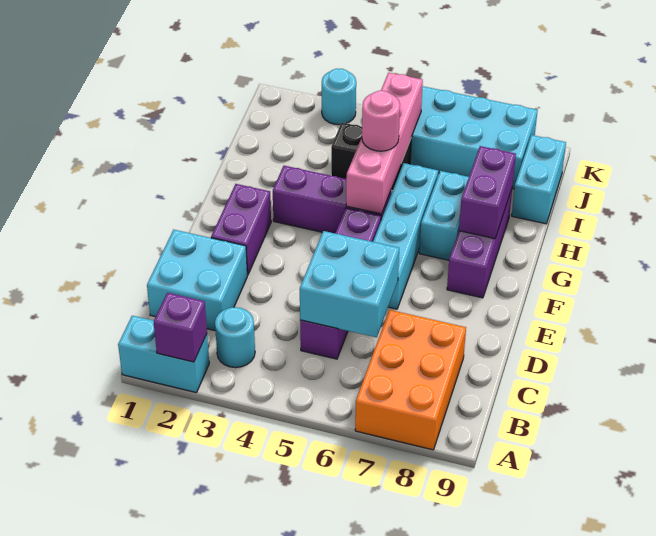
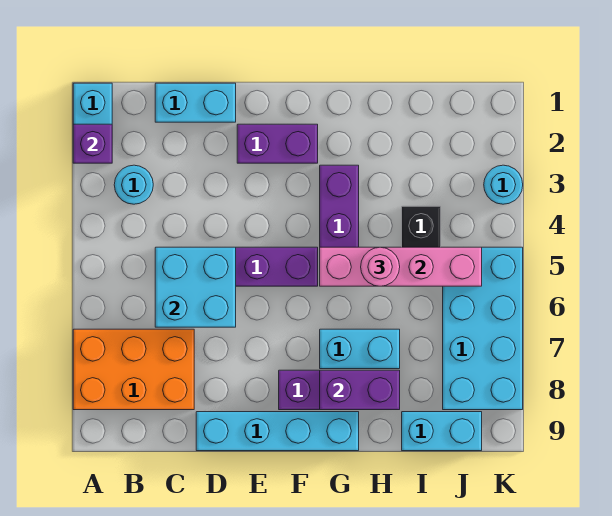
cyan 2x2 brick [147,230,247,330] -> cyan 1x2 brick [155,83,236,122]
cyan 1x4 brick [373,163,438,309] -> cyan 1x4 brick moved to [196,412,359,451]

